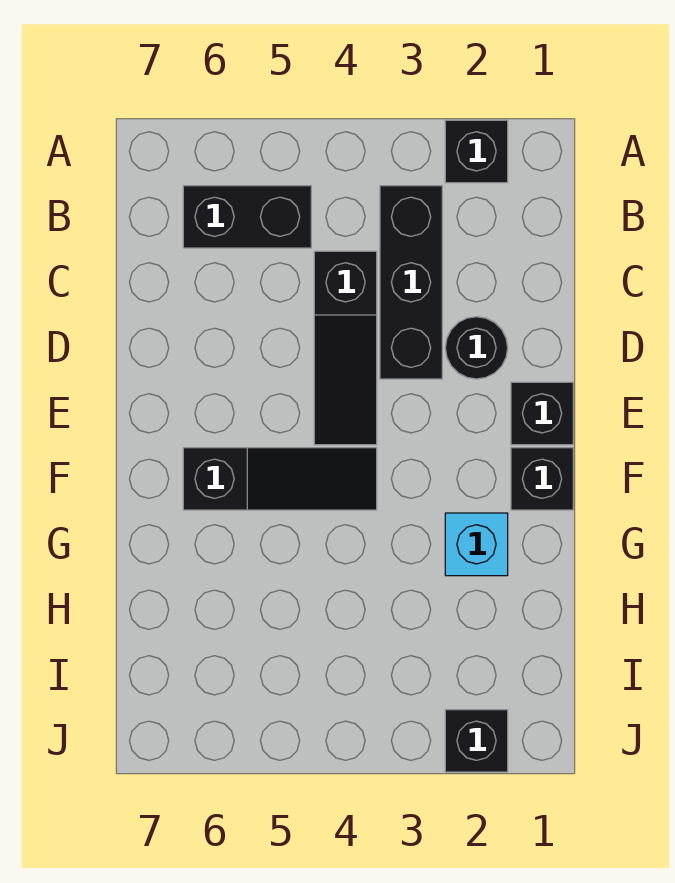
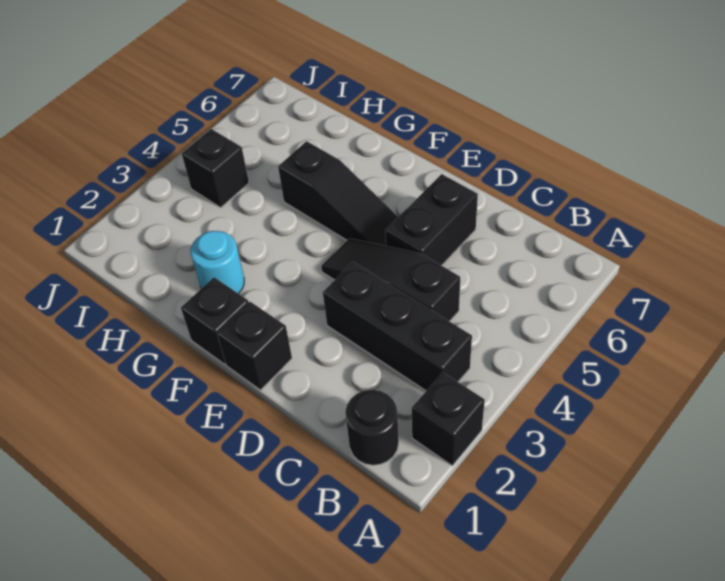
black 1x2 brick [183,186,311,248] -> black 1x2 brick moved to [385,174,478,266]
black 1x1 round brick [445,317,508,379] -> black 1x1 round brick moved to [345,390,399,465]
black 1x3 slope [183,448,377,510] -> black 1x3 slope turned to [278,141,398,246]
cyan 1x1 brick [445,513,508,576] -> cyan 1x1 round brick [191,231,244,294]
black 1x1 brick [445,710,508,772] -> black 1x1 brick moved to [182,129,249,207]

